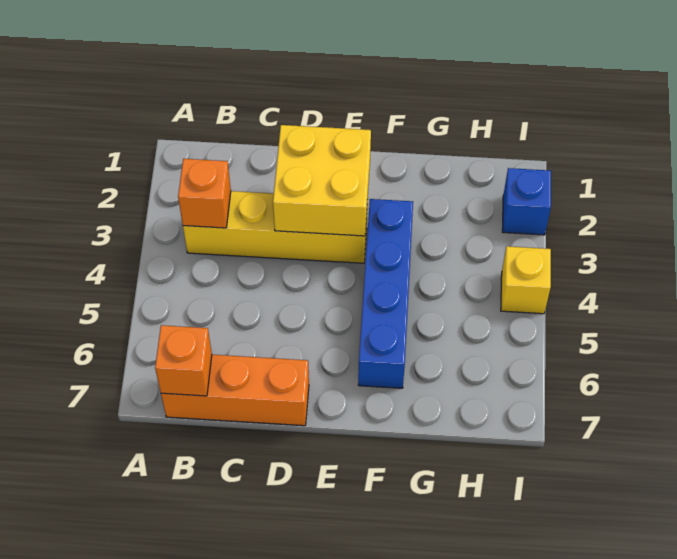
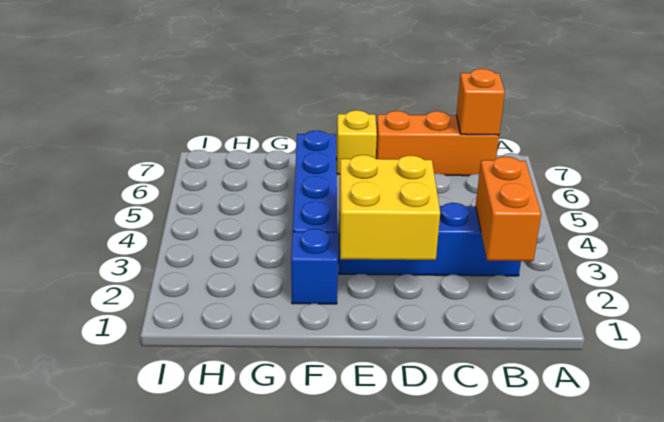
yellow 1x4 brick [183,191,367,263] -> blue 1x4 brick [338,203,521,276]
orange 1x1 brick [178,159,231,228] -> orange 1x2 brick [476,157,541,261]
blue 1x1 brick [502,168,551,235] -> blue 1x1 brick moved to [291,229,338,304]
yellow 1x1 brick [501,246,551,314] -> yellow 1x1 brick moved to [336,110,377,174]

